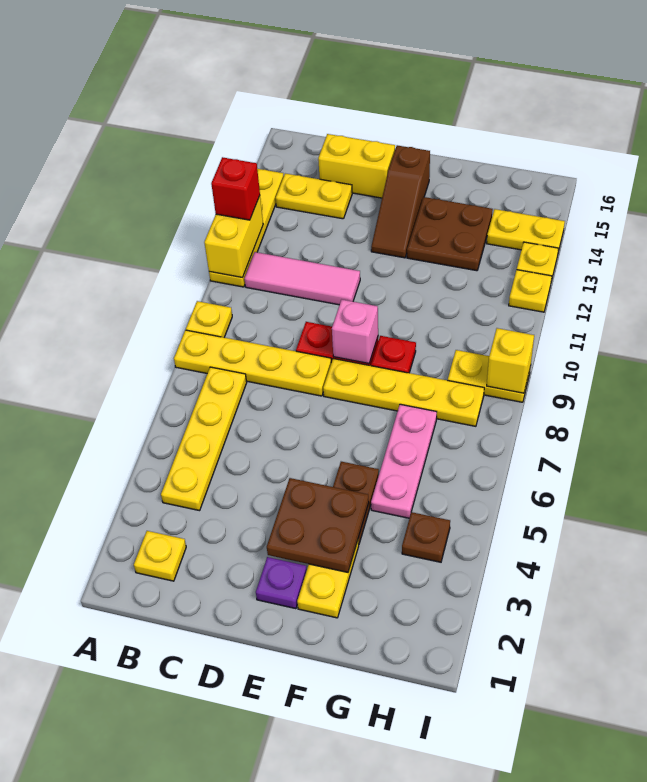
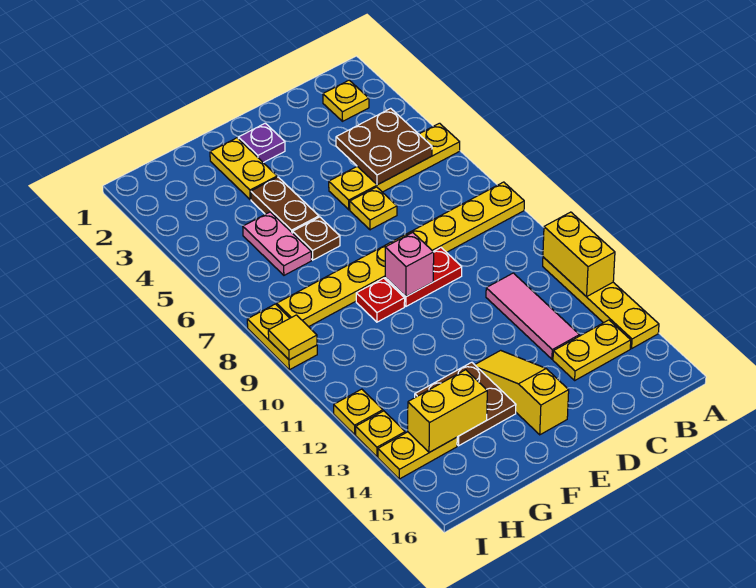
yellow 1x1 plate [186,301,232,337] -> yellow 1x1 plate moved to [350,187,397,230]
red 1x1 brick [211,157,260,220] -> none
yellow 1x4 plate [161,367,247,511] -> yellow 1x4 plate turned to [329,123,460,210]
pink 1x3 tile [244,252,360,305] -> pink 1x3 tile turned to [486,273,579,359]
yellow 1x2 brick [318,134,395,198] -> yellow 1x2 brick moved to [408,370,487,453]
brown 2x2 plate [267,478,369,572] -> brown 2x2 plate moved to [336,108,432,185]
brown 1x3 slope [371,145,430,258] -> yellow 1x3 slope [475,350,569,435]
pink 1x3 plate [371,404,437,518] -> pink 1x2 plate [243,212,311,275]
brown 1x1 plate [402,512,450,562] -> brown 1x1 plate moved to [293,217,340,260]
yellow 1x2 plate [448,350,531,402] -> yellow 1x2 plate turned to [247,304,317,370]
yellow 1x1 brick [487,328,534,393] -> yellow 1x1 tile [268,315,317,360]

